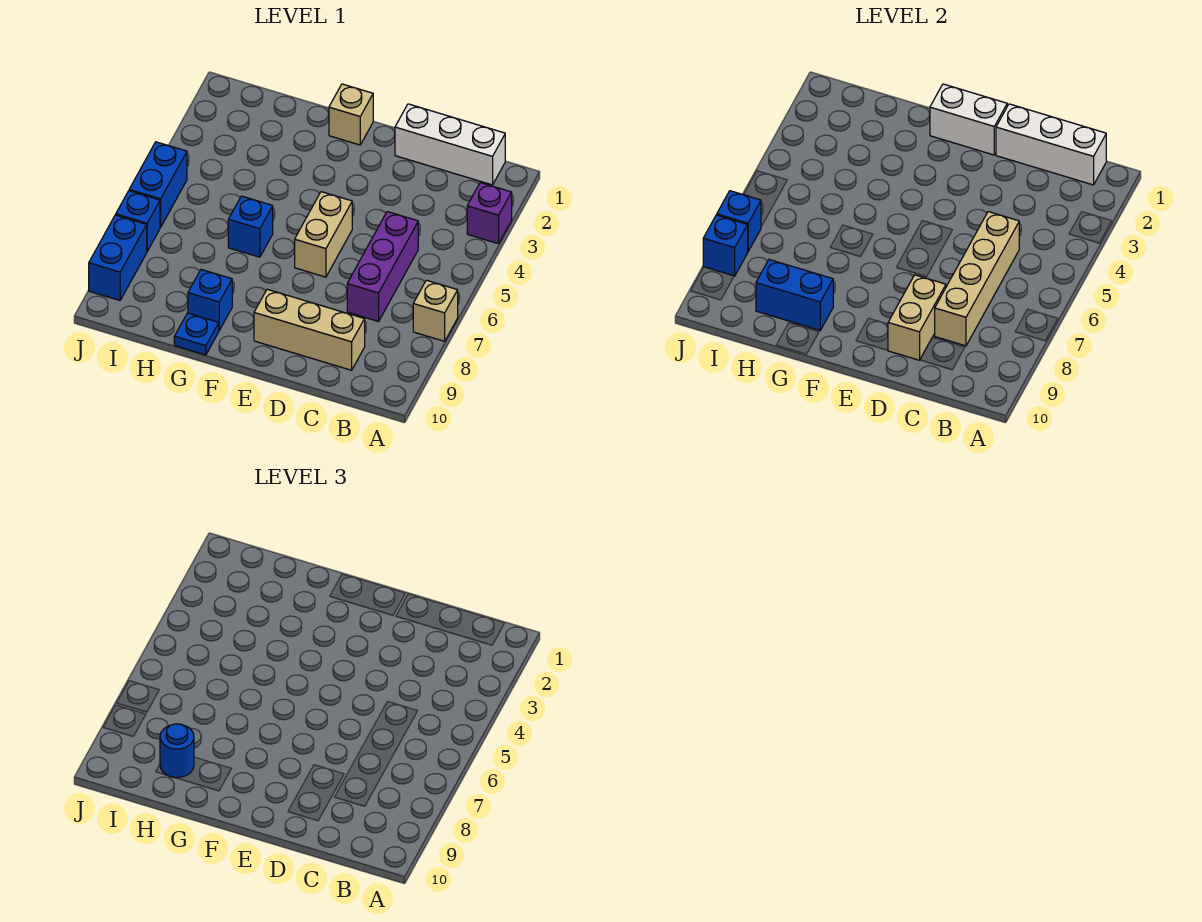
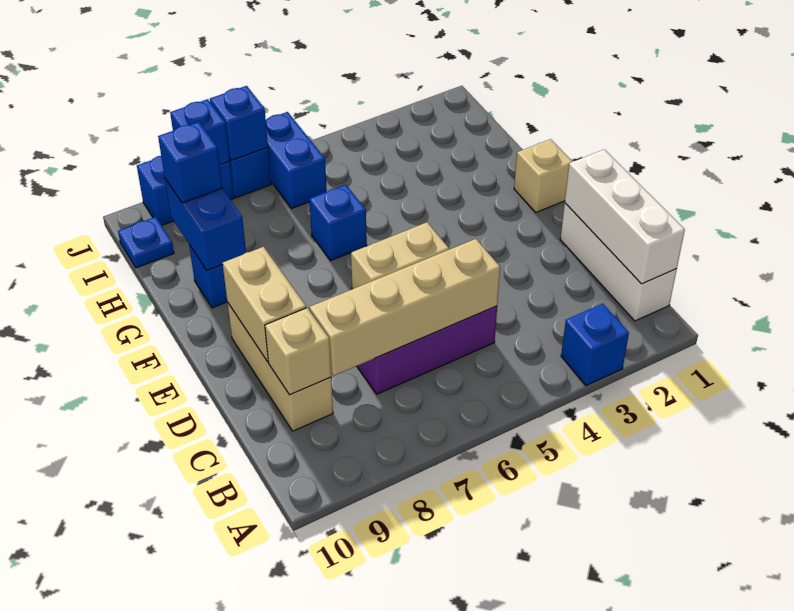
purple 1x1 brick [467,183,512,244] -> blue 1x1 brick [561,304,629,386]
tan 1x1 brick [413,280,458,341] -> tan 1x1 brick moved to [265,308,331,395]
tan 1x2 brick [888,275,946,360] -> tan 1x2 brick turned to [223,247,306,362]
white 1x2 brick [930,84,1007,155] -> none
blue 1x1 plate [174,313,219,355] -> blue 1x1 plate moved to [118,217,174,268]
blue 1x1 round brick [160,724,194,778] -> blue 1x1 brick [158,122,222,203]
blue 1x2 brick [129,142,187,227] -> blue 1x2 brick turned to [266,112,327,208]

